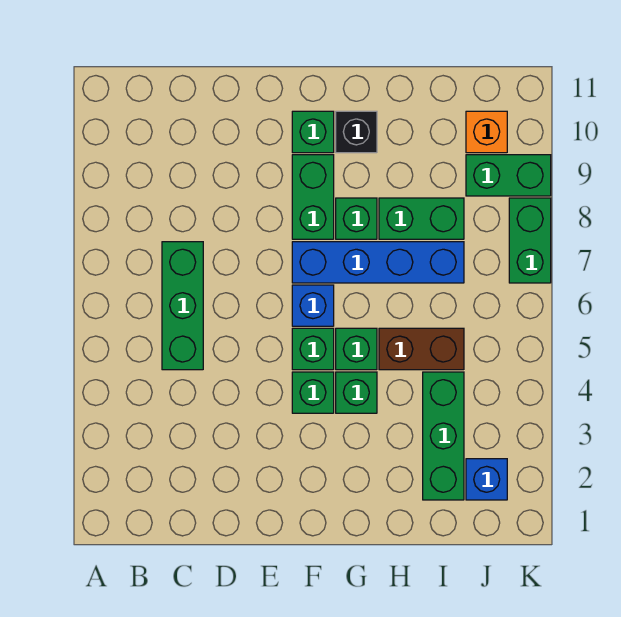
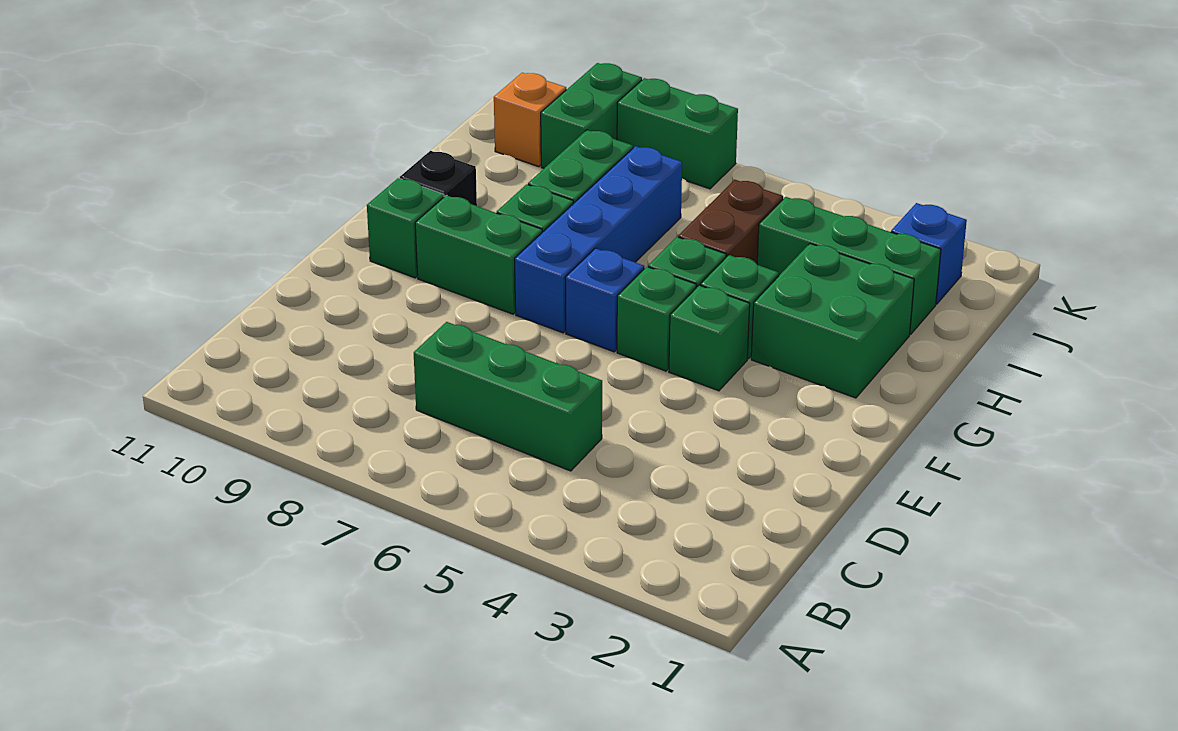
none -> green 2x2 brick [751,244,914,398]

